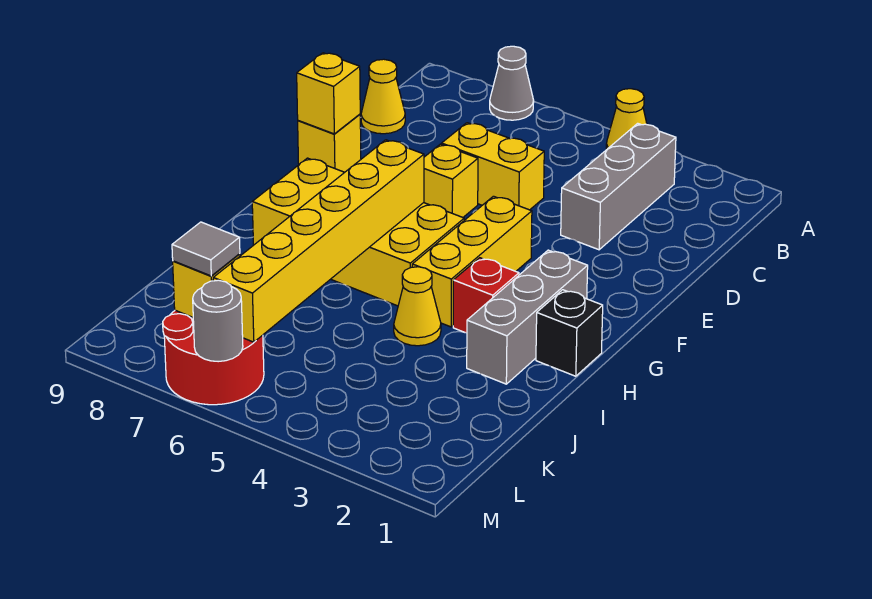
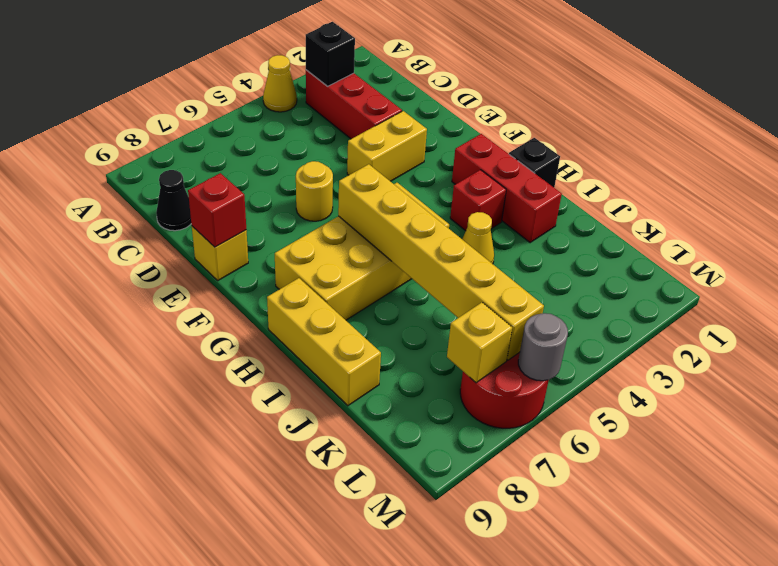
grey 1x1 cone [490,46,534,120] -> none
grey 1x3 brick [561,123,676,250] -> red 1x3 brick [306,70,402,139]
none -> black 1x1 brick [306,22,355,86]
yellow 1x1 cone [361,59,405,134] -> black 1x1 cone [156,170,191,231]
yellow 1x2 brick [442,123,544,210] -> yellow 1x2 brick moved to [347,111,427,181]
yellow 1x1 brick [424,144,478,217] -> yellow 1x1 round brick [296,161,333,221]
yellow 1x1 brick [297,53,360,134] -> red 1x1 brick [188,173,246,247]
yellow 1x3 brick [412,196,532,327] -> yellow 1x3 brick moved to [267,278,381,406]
grey 1x3 brick [467,250,588,384] -> red 1x3 brick [452,134,562,243]
grey 1x1 tile [172,222,240,276] -> none

